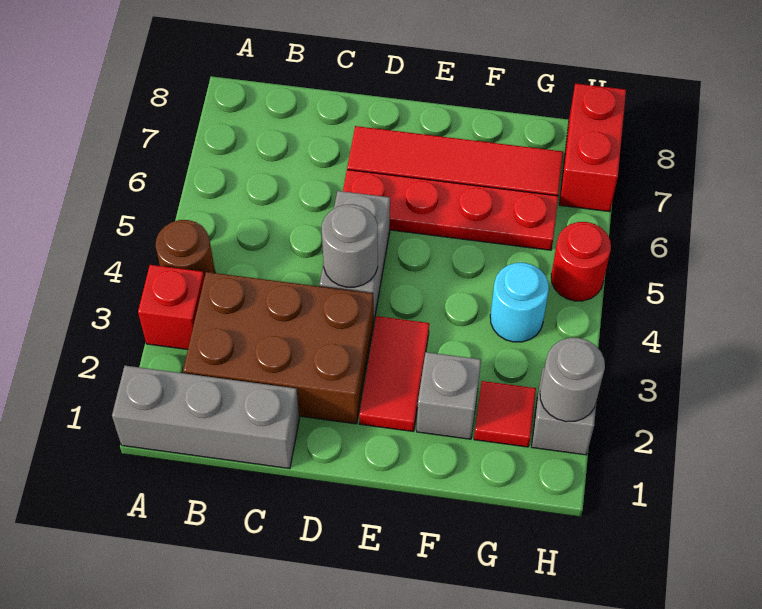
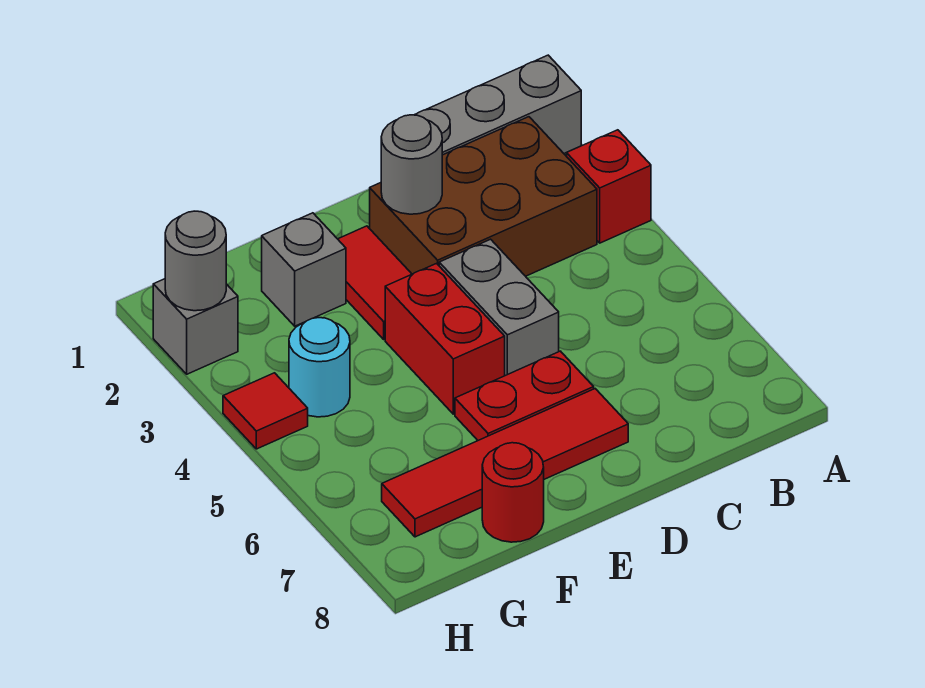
brown 1x1 round brick [156,220,215,277] -> none
grey 1x1 round brick [322,204,378,287] -> grey 1x1 round brick moved to [381,115,442,214]
red 1x4 plate [343,170,558,250] -> red 1x2 plate [455,351,594,440]
red 1x1 tile [474,381,536,447] -> red 1x1 tile moved to [223,373,308,449]
red 1x1 round brick [551,222,611,301] -> red 1x1 round brick moved to [482,443,544,542]
red 1x2 brick [559,83,626,212] -> red 1x2 brick moved to [385,263,505,414]

